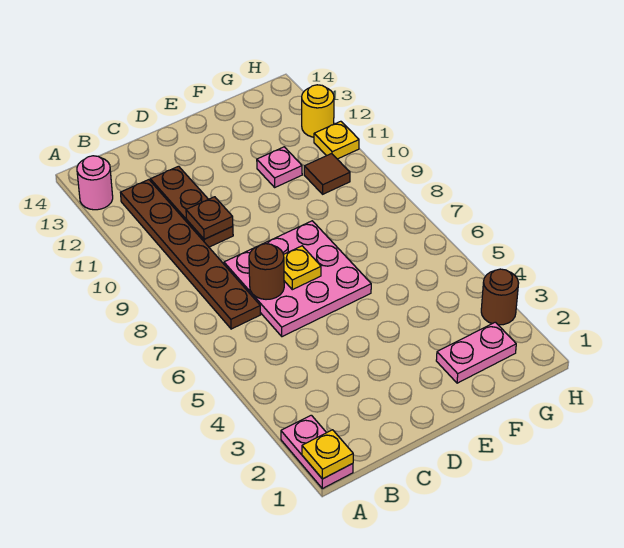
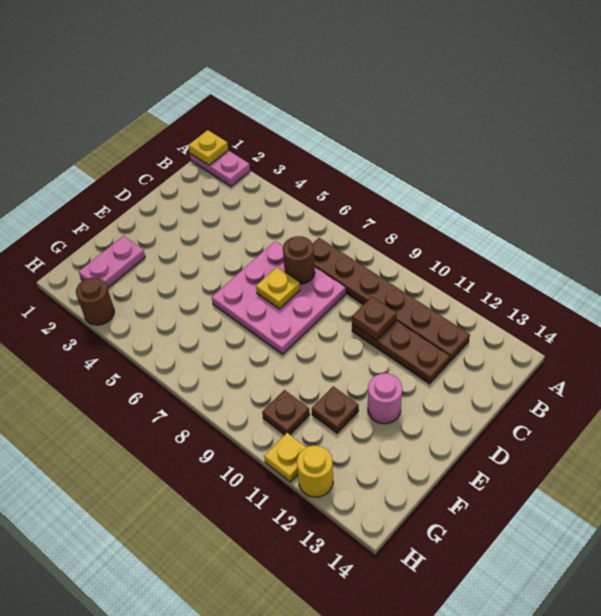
pink 1x1 round brick [77,156,113,210] -> pink 1x1 round brick moved to [368,373,402,424]
pink 1x1 plate [257,147,302,187] -> brown 1x1 plate [312,386,359,433]
brown 1x1 tile [304,154,350,194] -> brown 1x1 plate [262,390,310,435]

